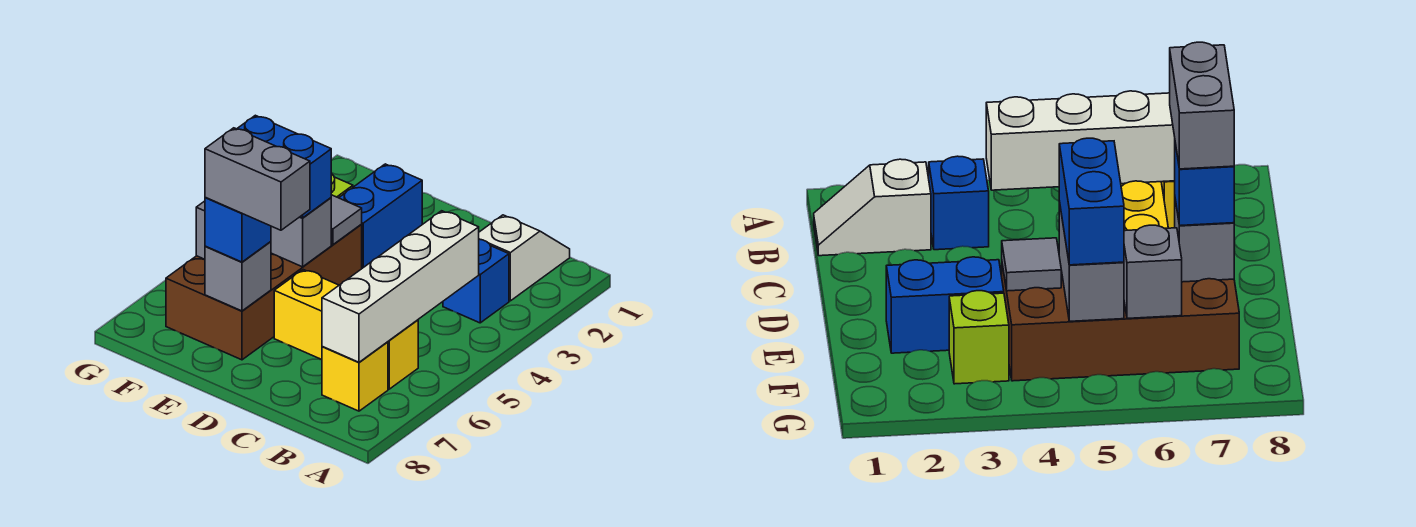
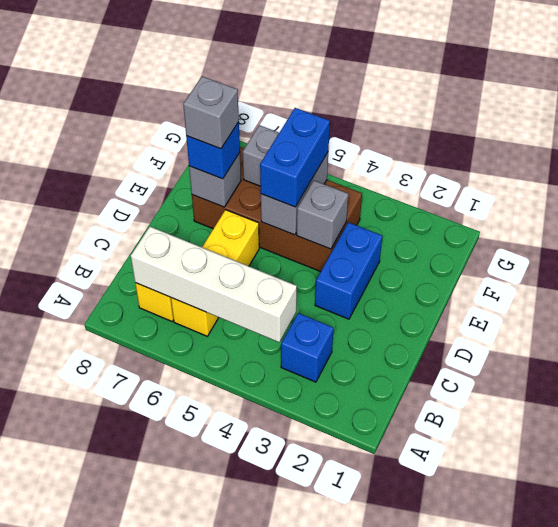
white 1x2 slope [479,215,570,301] -> none
grey 1x2 brick [205,128,310,230] -> grey 1x1 brick [183,76,239,149]
blue 1x2 brick [339,164,422,268] -> blue 1x2 brick turned to [315,222,382,319]
grey 1x1 tile [331,195,362,245] -> grey 1x1 brick [297,181,348,249]
lime 1x1 brick [949,291,1009,384] -> none

